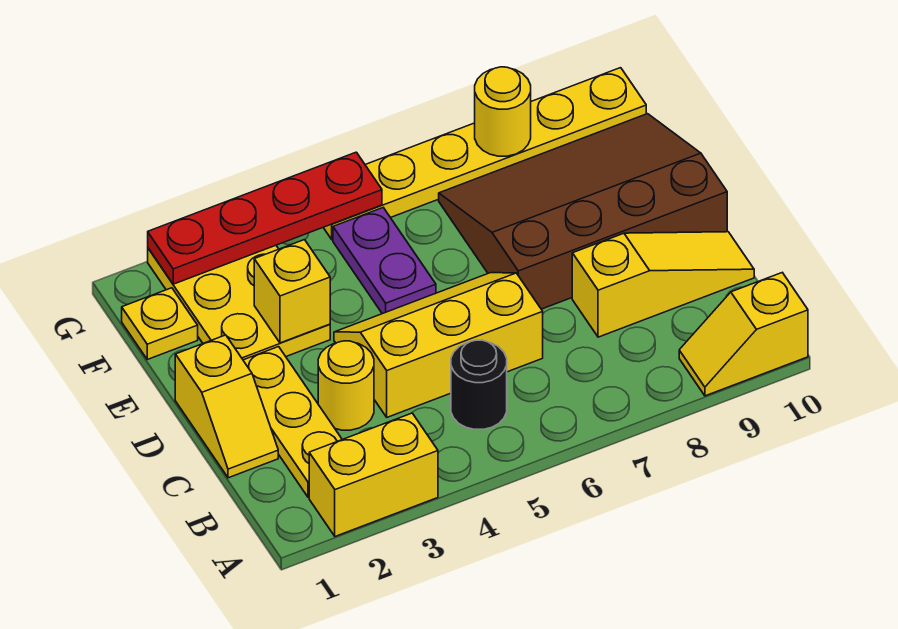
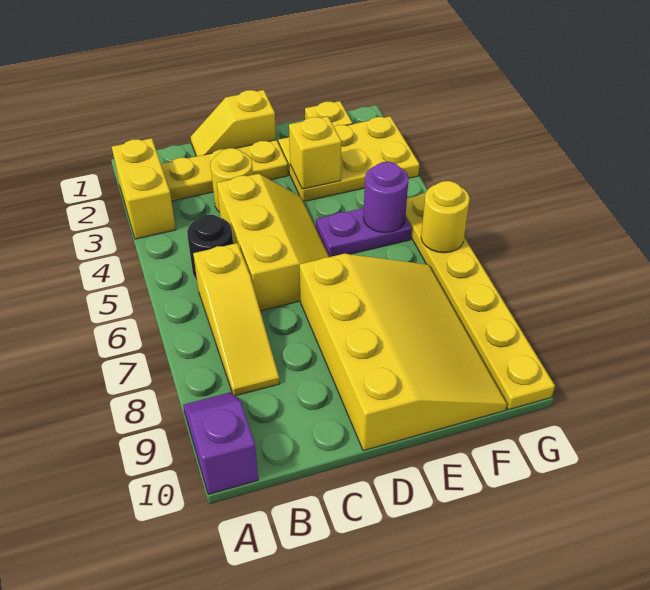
yellow 1x2 slope [679,273,808,396] -> purple 1x2 slope [183,392,258,494]
yellow 1x3 slope [572,232,754,337] -> yellow 1x3 slope moved to [193,243,280,396]
brown 3x4 slope [439,114,727,309] -> yellow 3x4 slope [300,254,507,451]
none -> purple 1x1 round brick [363,162,409,233]
red 1x4 plate [148,152,382,284] -> none
yellow 1x1 round brick [475,67,531,156] -> yellow 1x1 round brick moved to [421,181,470,253]

